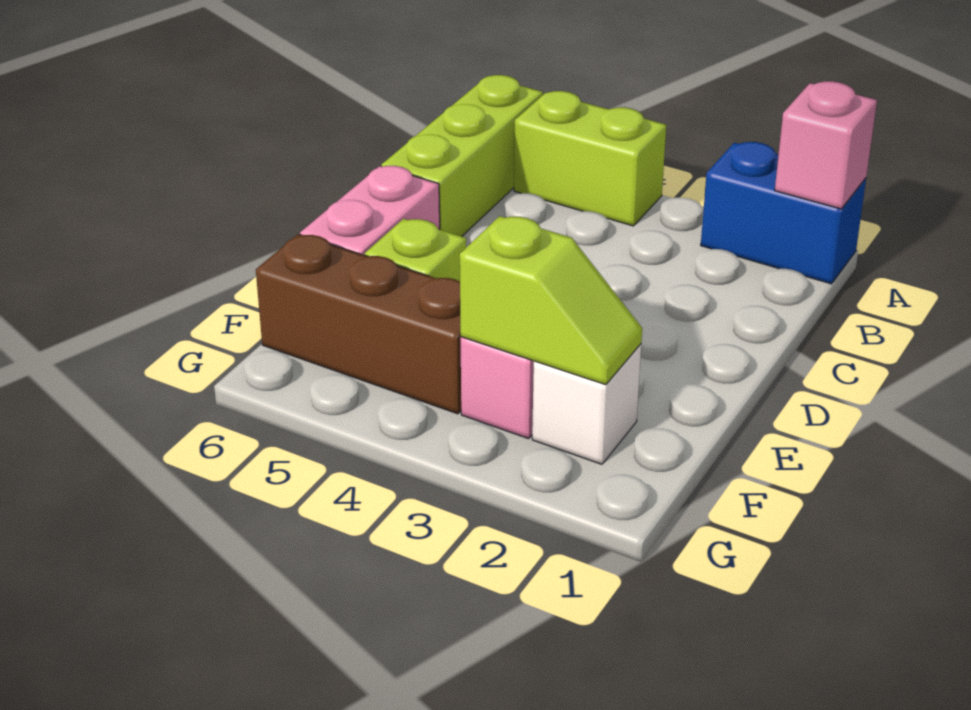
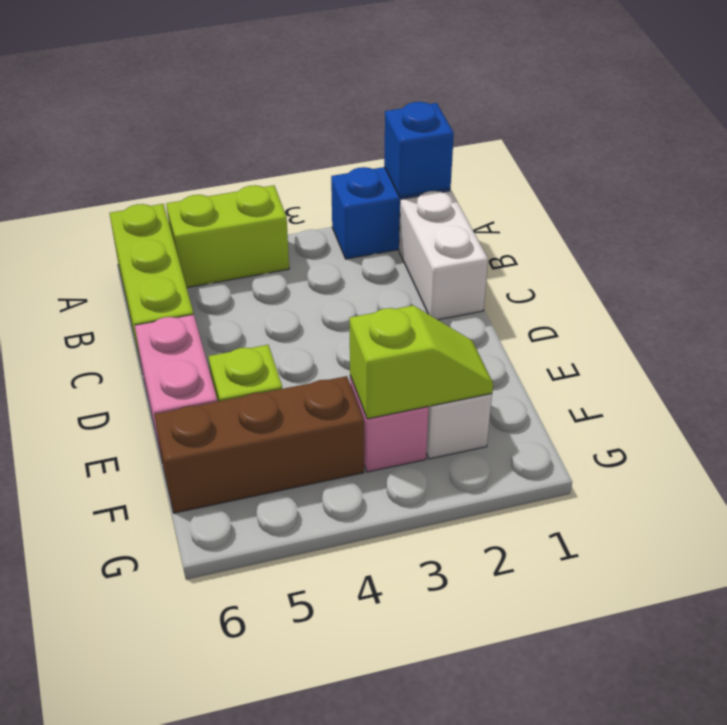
pink 1x1 brick [775,81,877,209] -> blue 1x1 brick [384,102,454,197]
none -> white 1x2 brick [399,191,488,320]

